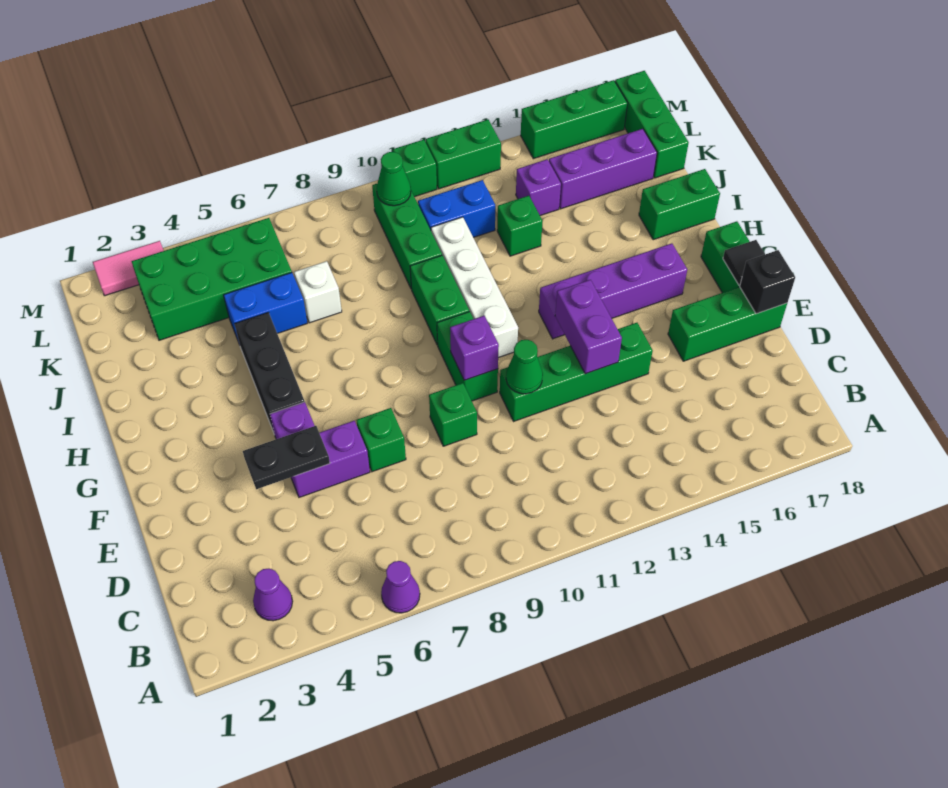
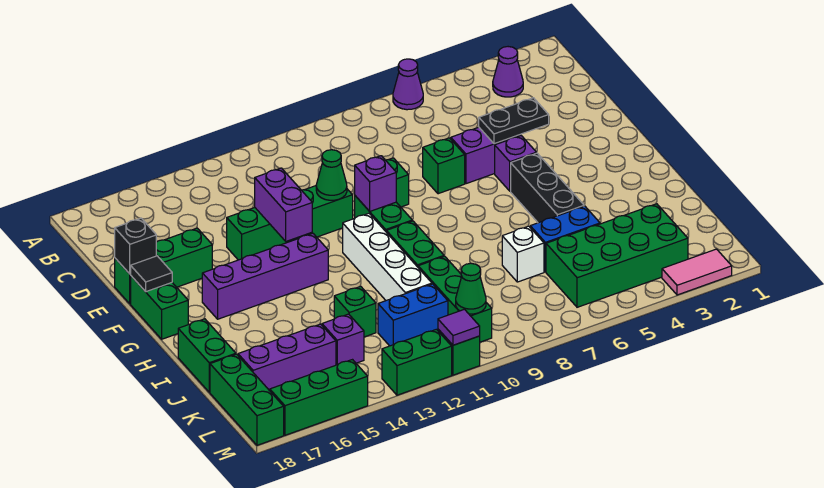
green 1x2 brick [639,169,720,240] -> green 1x2 brick turned to [178,319,236,392]
none -> purple 1x1 tile [438,309,480,345]

